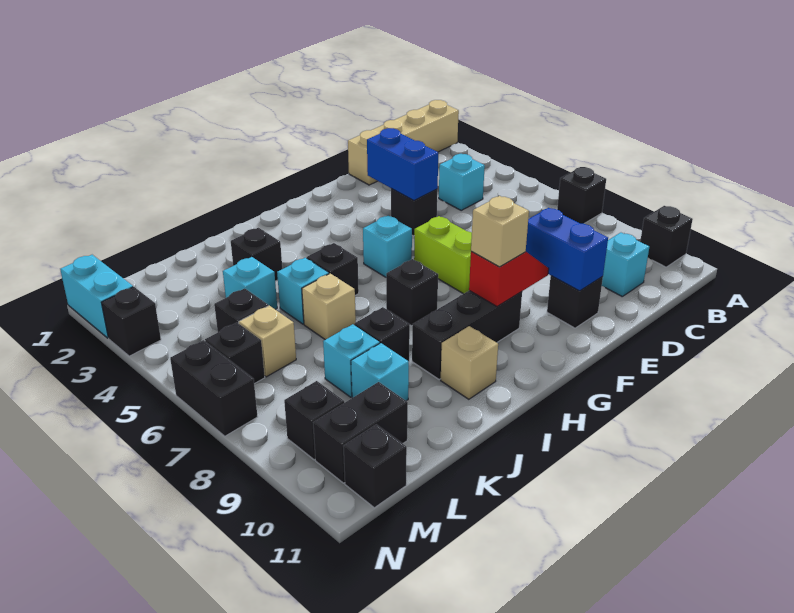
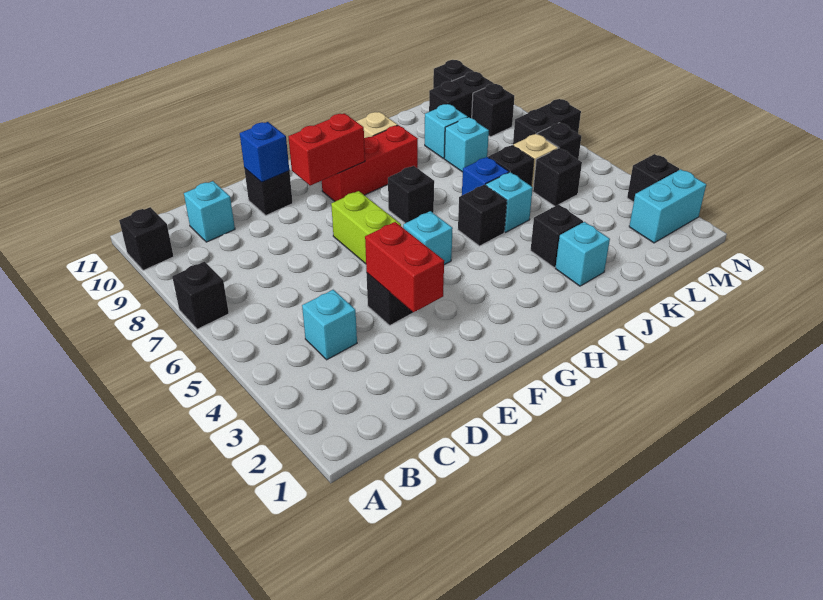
tan 1x4 brick [348,100,459,185] -> none
blue 1x2 brick [367,128,438,201] -> red 1x2 brick [365,222,444,313]
blue 1x2 brick [526,208,608,291] -> blue 1x1 brick [240,122,289,182]
red 1x2 slope [469,251,549,306] -> red 1x2 brick [288,113,365,186]
black 1x3 brick [412,291,522,380] -> red 1x3 brick [322,125,418,201]
tan 1x1 brick [471,196,529,267] -> none
tan 1x1 brick [302,274,356,340] -> blue 1x1 brick [462,157,509,195]
black 1x1 brick [354,307,410,362] -> black 1x1 brick moved to [488,145,534,186]
cyan 1x1 brick [223,257,277,309] -> cyan 1x1 brick moved to [555,222,610,286]
cyan 1x2 brick [60,255,133,338] -> cyan 1x2 brick turned to [629,169,706,243]
black 1x2 brick [170,340,258,436] -> black 1x2 brick turned to [513,99,581,145]

